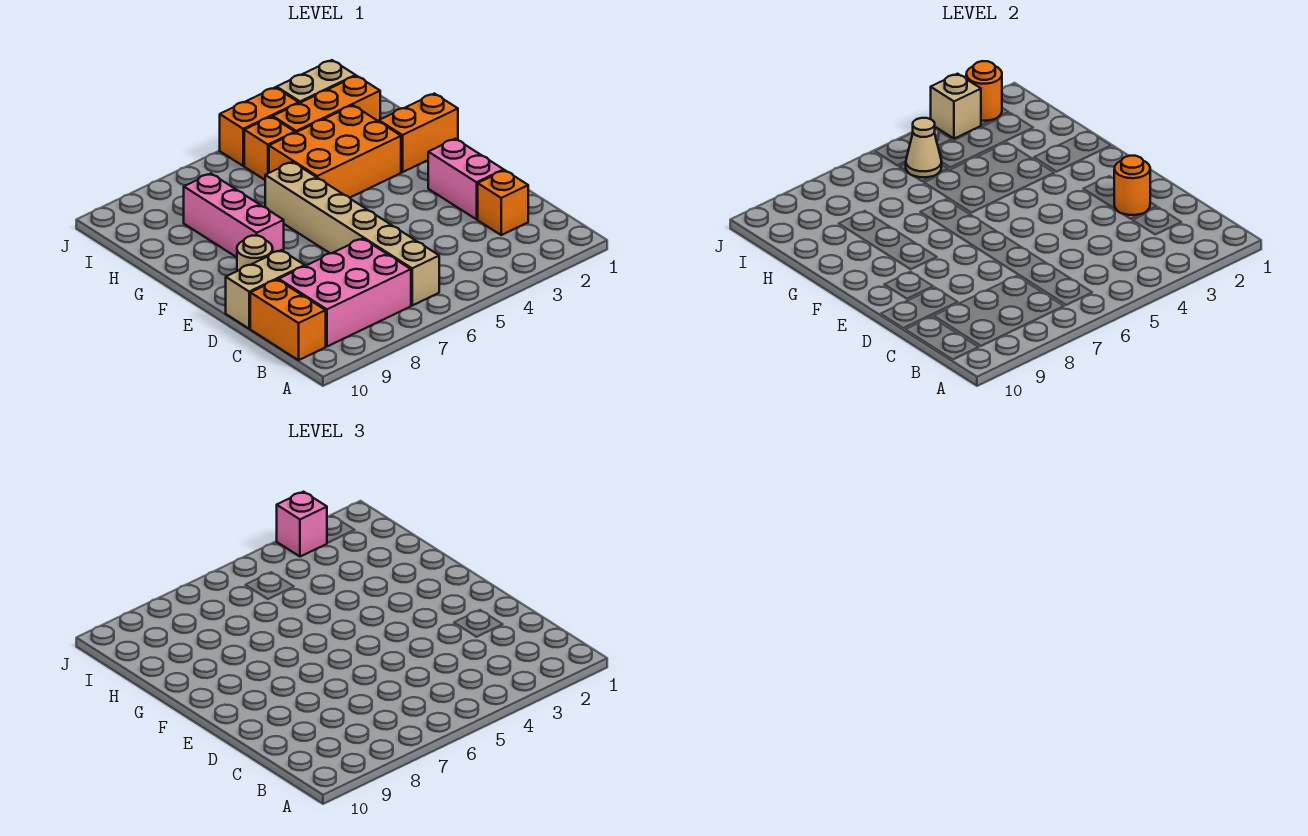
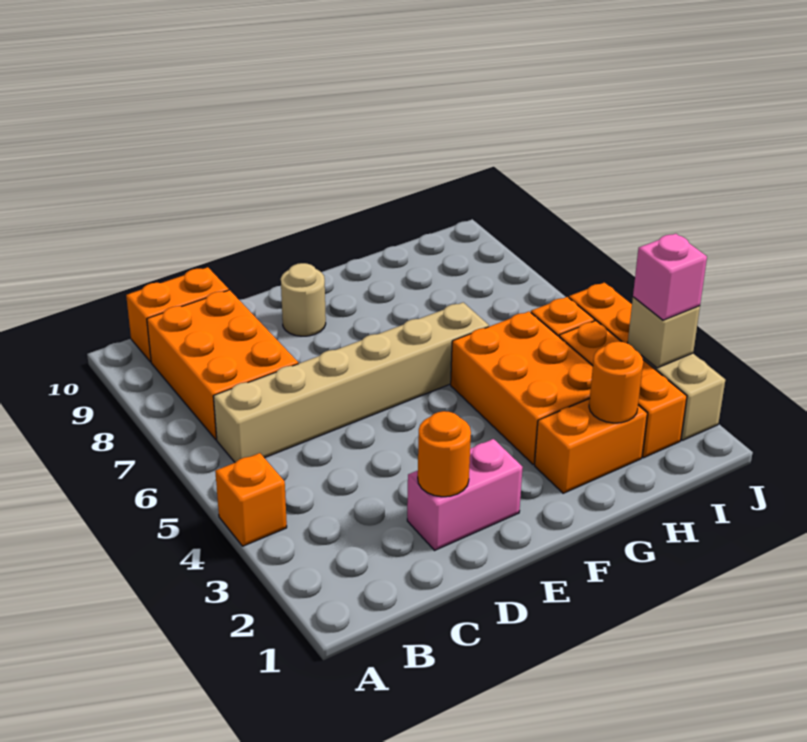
pink 2x3 brick [279,239,411,346] -> orange 2x3 brick [147,290,298,440]
orange 1x1 brick [478,170,528,235] -> orange 1x1 brick moved to [215,453,287,546]
tan 1x2 brick [226,250,305,329] -> none
pink 1x3 brick [184,174,284,257] -> none
orange 1x2 brick [379,94,458,172] -> orange 1x2 brick turned to [535,399,647,493]
tan 1x1 cone [906,118,942,177] -> none
orange 1x1 round brick [966,61,1002,121] -> orange 1x1 round brick moved to [589,341,643,423]

